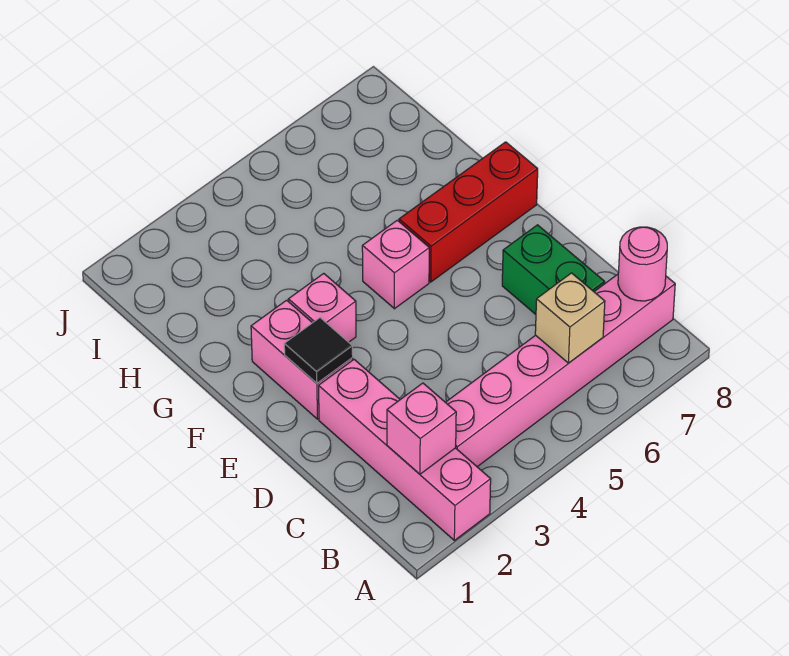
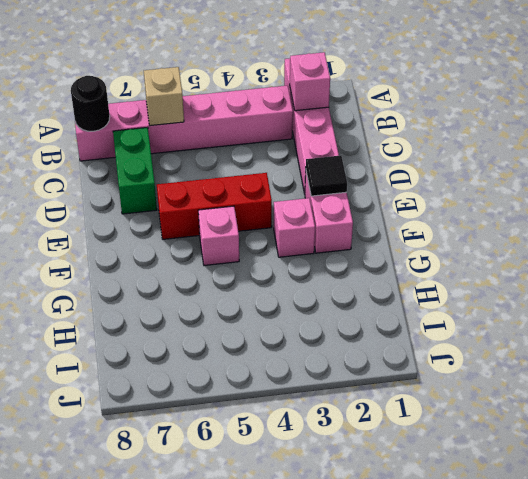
pink 1x1 round brick [618,227,667,301] -> black 1x1 round brick [71,76,110,131]
red 1x3 brick [399,142,538,282] -> red 1x3 brick moved to [157,173,272,239]

